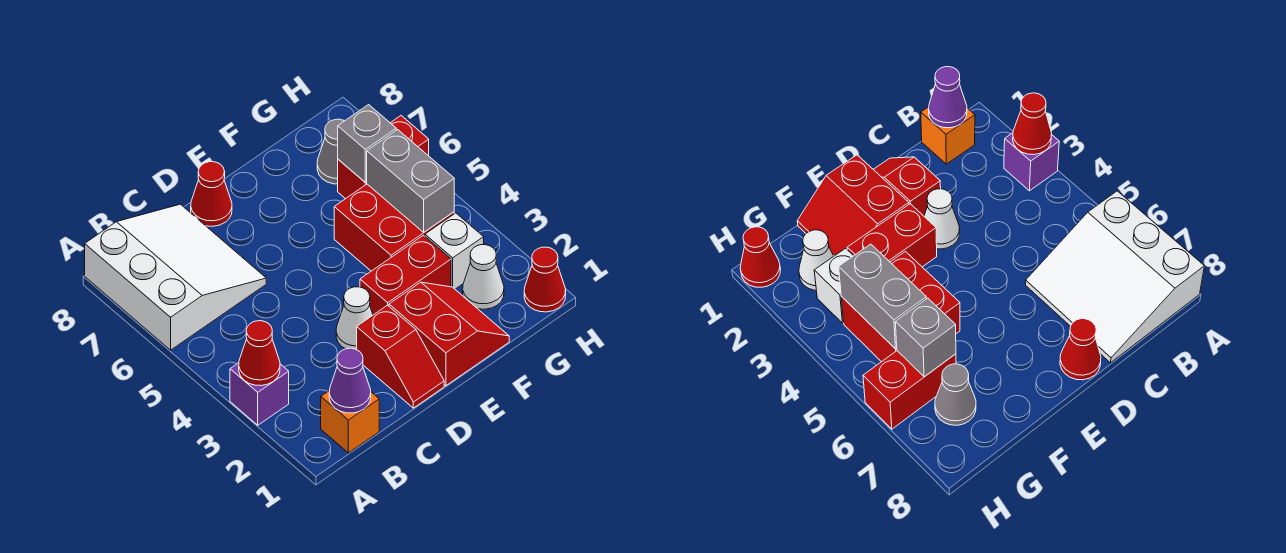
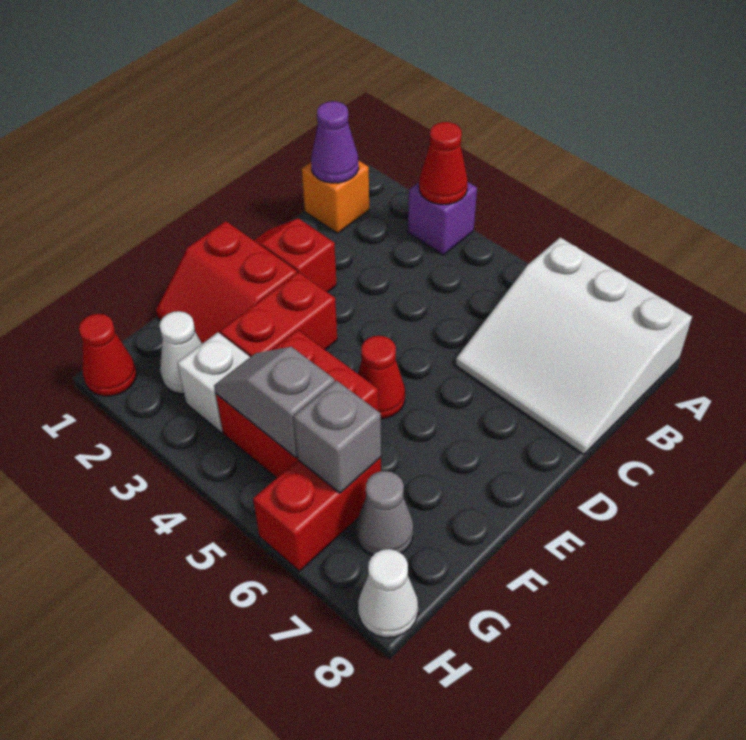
white 1x1 cone [336,287,373,350] -> white 1x1 cone moved to [358,549,418,638]
red 1x1 cone [191,162,232,226] -> red 1x1 cone moved to [358,336,405,419]
grey 1x2 brick [367,130,454,232] -> grey 1x2 slope [214,347,335,458]

